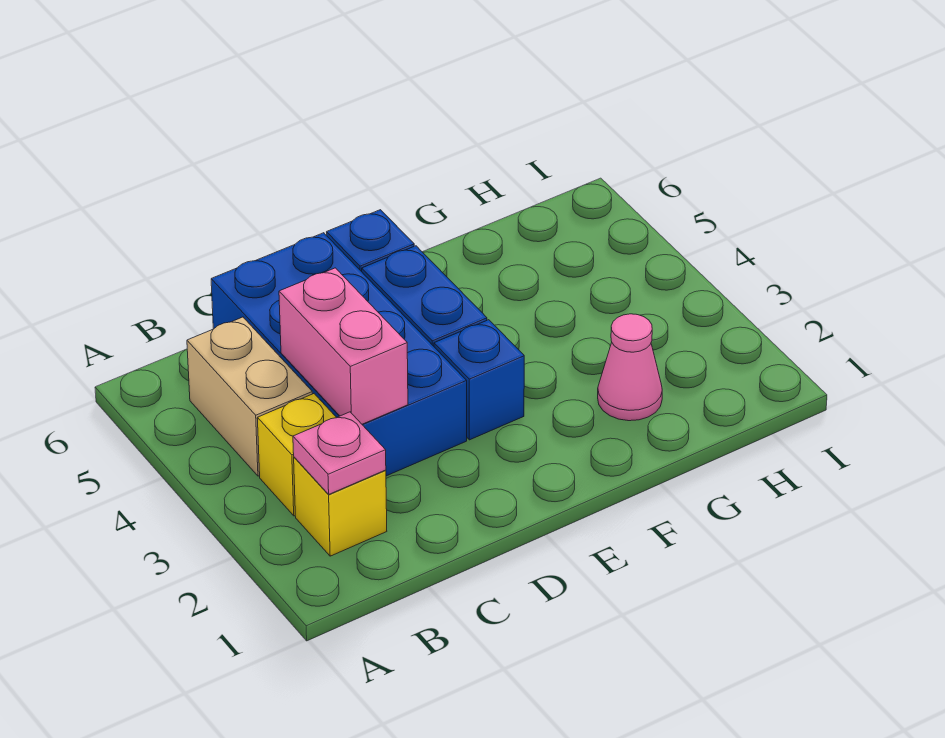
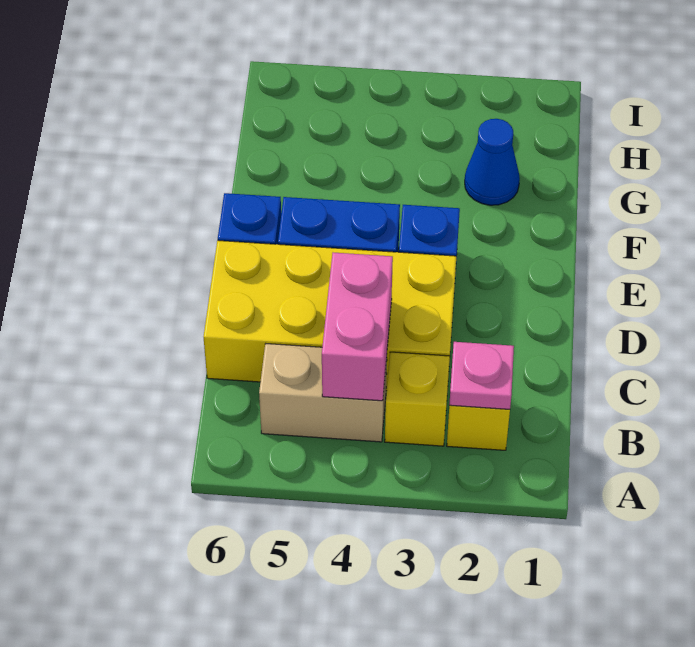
blue 2x4 brick [211,233,467,476] -> yellow 2x4 brick [203,240,456,391]
pink 1x2 brick [279,268,408,424] -> pink 1x2 brick turned to [322,253,393,401]
pink 1x1 cone [598,314,662,421] -> blue 1x1 cone [465,119,520,205]

